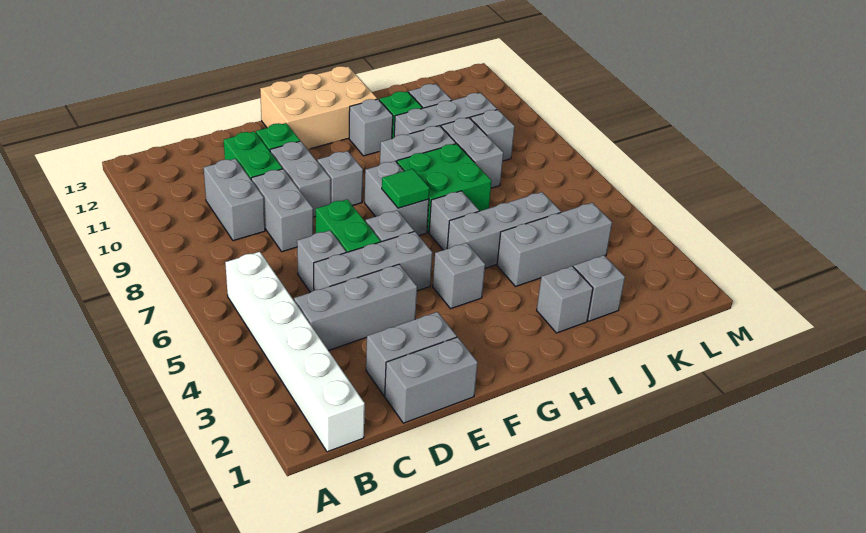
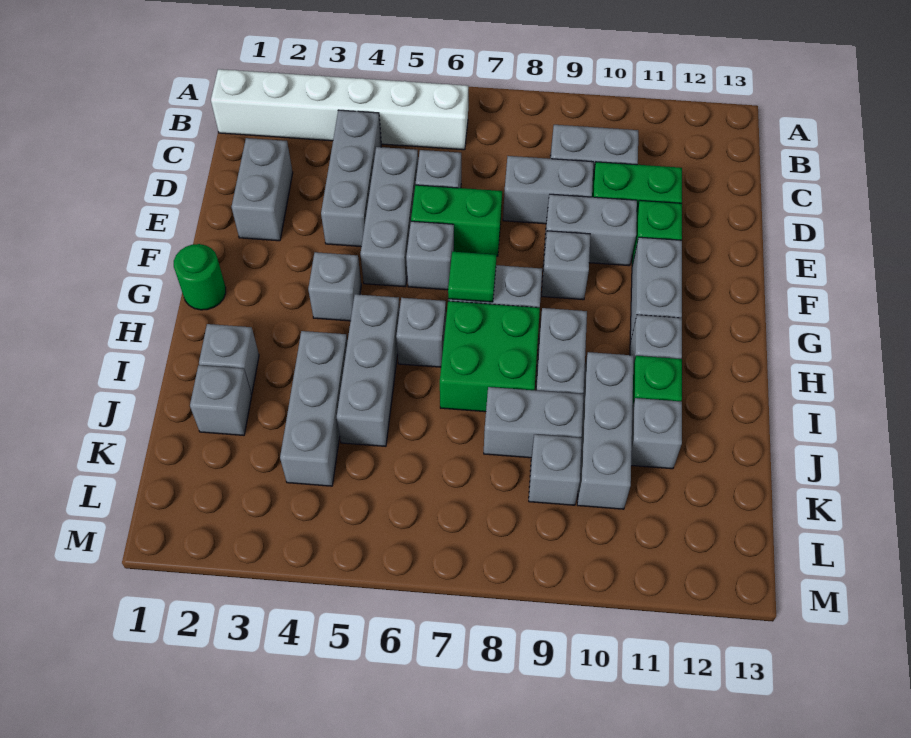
grey 1x2 brick [385,337,478,423] -> grey 1x2 brick moved to [630,237,682,341]
tan 2x3 brick [260,66,377,149] -> none
none -> green 1x1 round brick [174,244,226,310]

